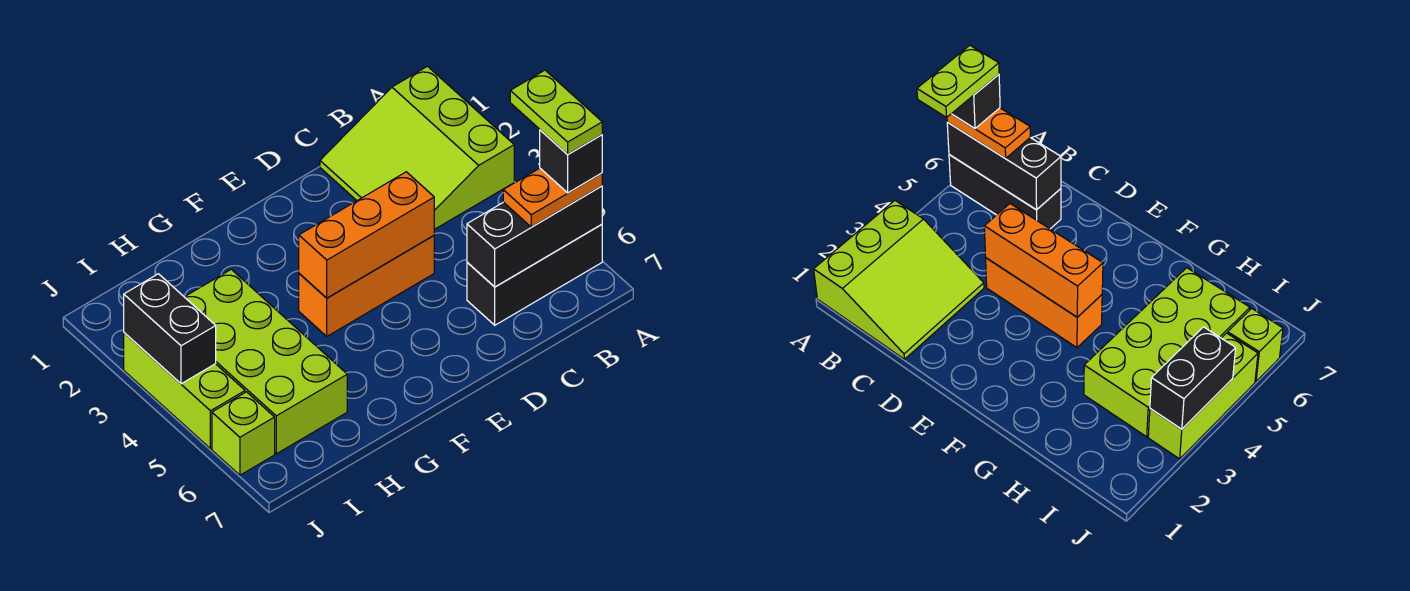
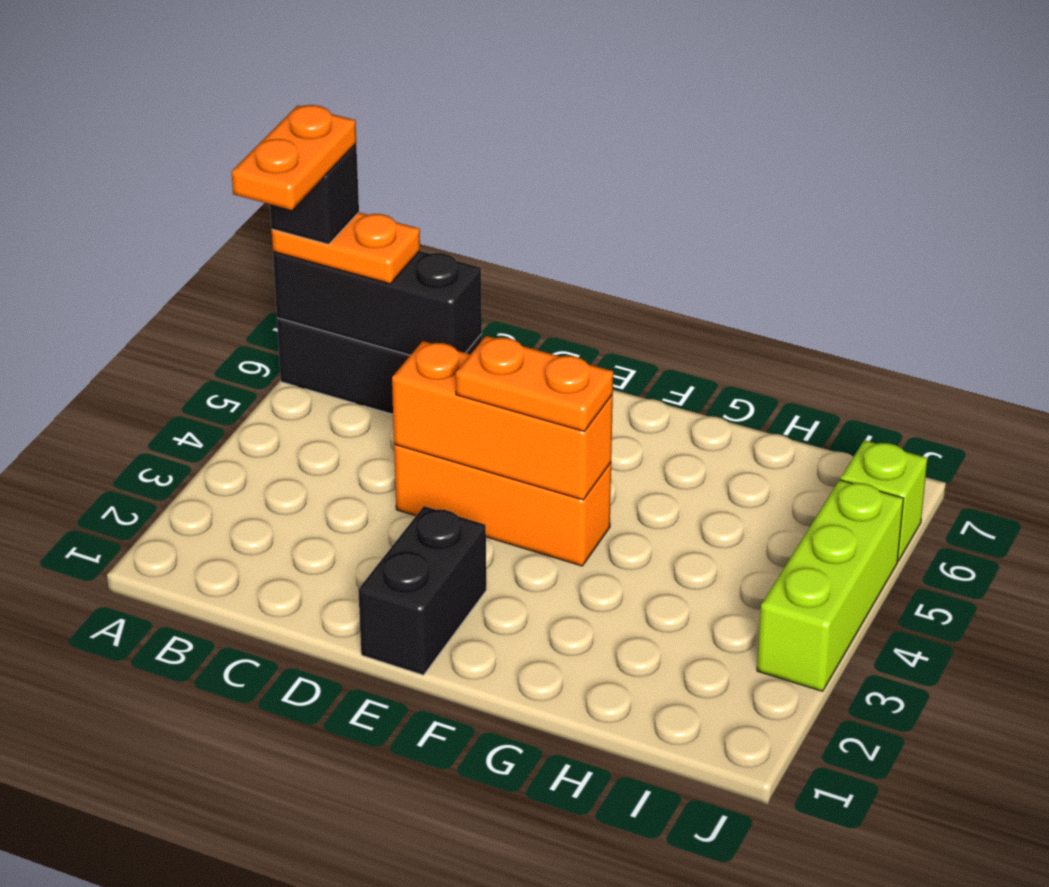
lime 3x3 slope [320,66,514,230] -> none
lime 1x2 plate [510,70,602,155] -> orange 1x2 plate [231,105,356,210]
none -> orange 1x2 plate [456,336,613,432]
lime 2x4 brick [185,269,347,454] -> none
black 1x2 brick [124,274,216,384] -> black 1x2 brick moved to [358,506,486,675]

